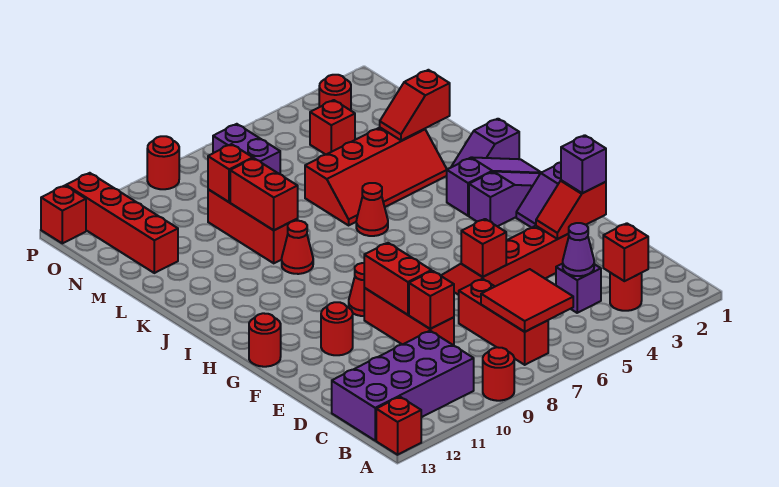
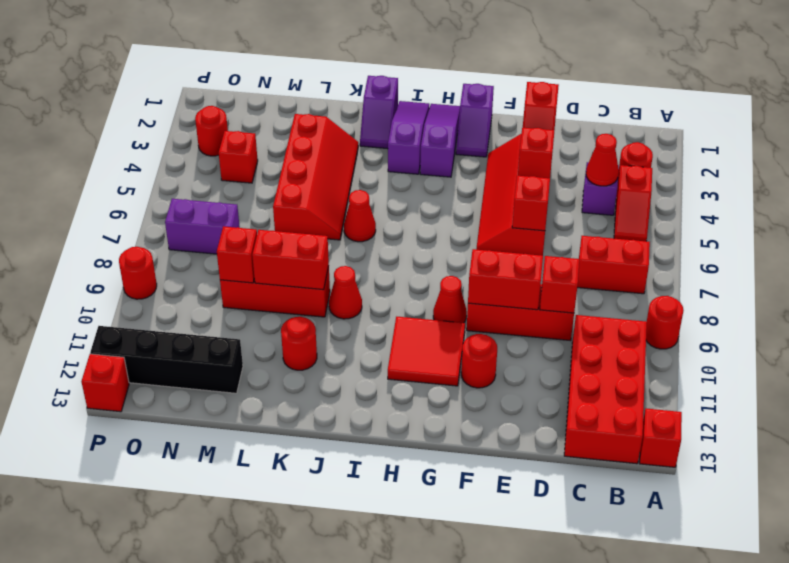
red 1x1 brick [603,223,648,281] -> red 1x1 brick moved to [518,128,554,178]
red 2x2 tile [481,269,573,332] -> red 2x2 tile moved to [388,317,465,386]
red 1x3 brick [459,279,548,365] -> red 1x2 brick [577,236,650,294]
purple 2x4 brick [332,331,474,440] -> red 2x4 brick [564,315,647,464]
purple 1x1 cone [563,223,594,276] -> red 1x1 cone [586,134,619,186]
purple 1x1 brick [561,135,606,193] -> none
red 1x1 round brick [249,313,281,367] -> red 1x1 round brick moved to [281,317,317,370]
red 1x2 slope [380,70,450,140] -> red 1x2 slope moved to [614,165,652,241]
red 1x4 brick [66,173,178,273] -> black 1x4 brick [90,326,243,393]

